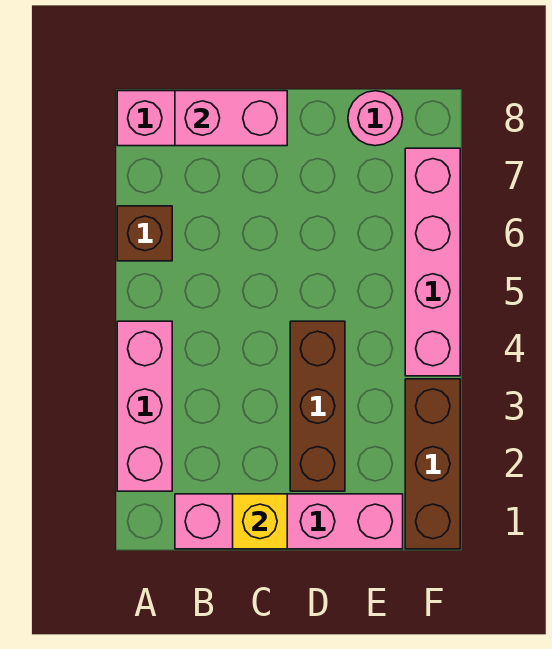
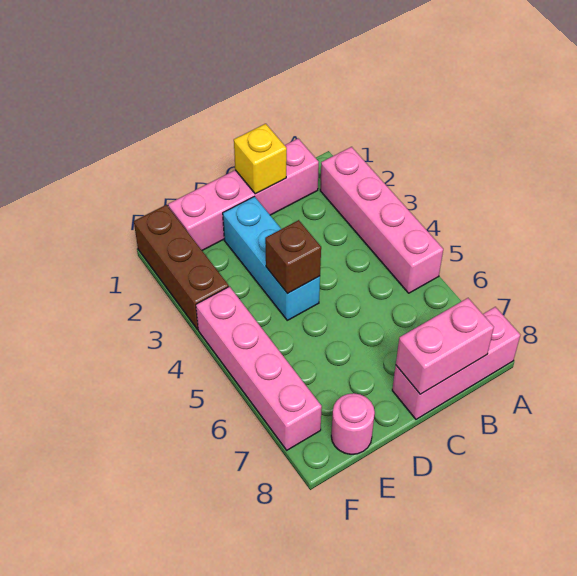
pink 1x3 brick [117,321,172,491] -> pink 1x4 brick [320,147,443,293]
brown 1x1 brick [117,206,172,261] -> brown 1x1 brick moved to [265,220,321,294]
brown 1x3 brick [290,321,345,491] -> cyan 1x3 brick [223,197,320,320]

